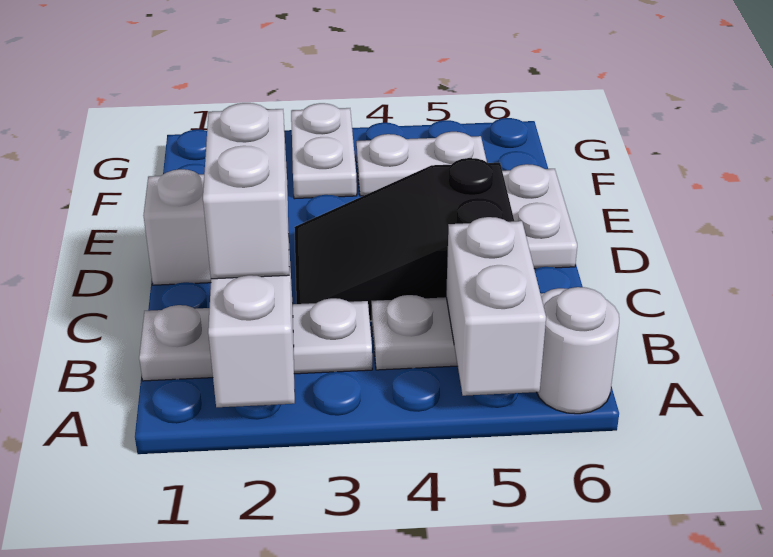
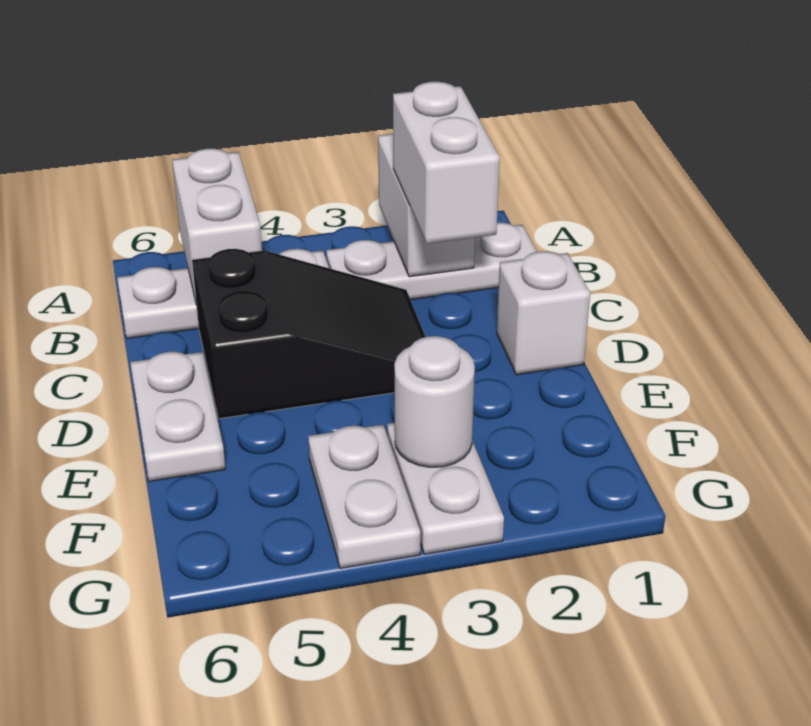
white 1x1 round brick [537,287,619,414] -> white 1x1 round brick moved to [394,336,475,467]
white 1x2 plate [356,132,487,196] -> white 1x2 plate turned to [308,425,420,568]

